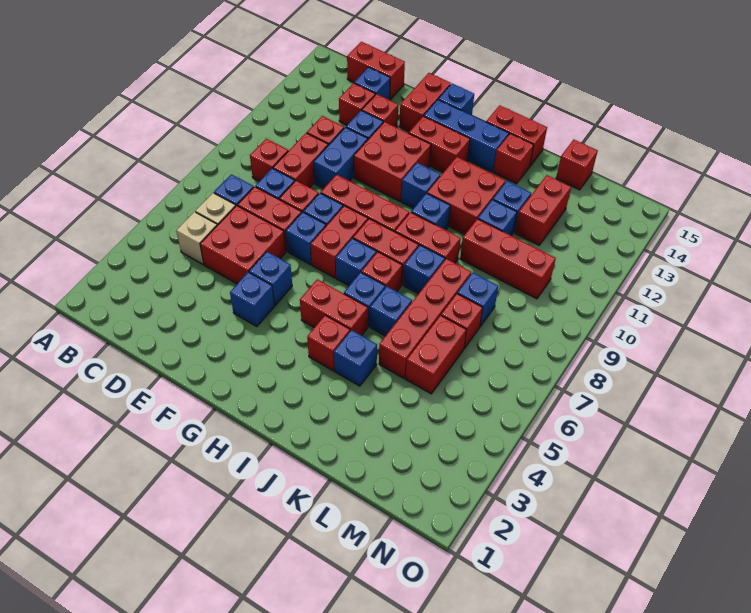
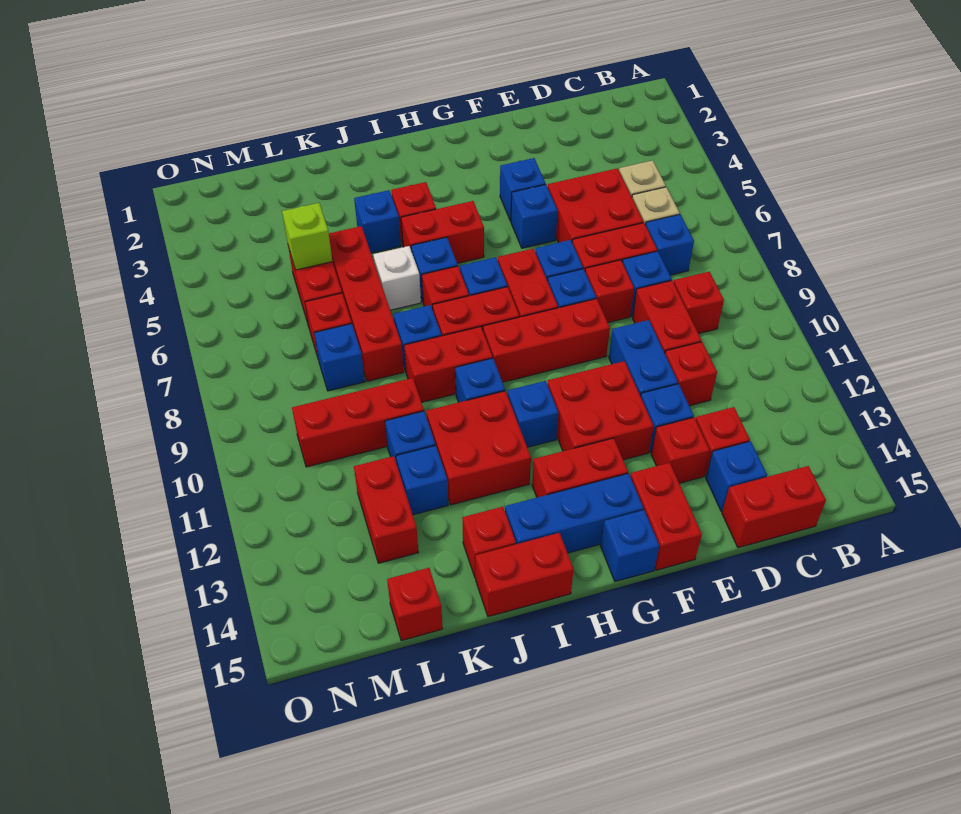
blue 1x1 brick [370,286,412,336] -> white 1x1 brick [373,246,421,310]
none -> lime 1x1 brick [282,203,332,270]

